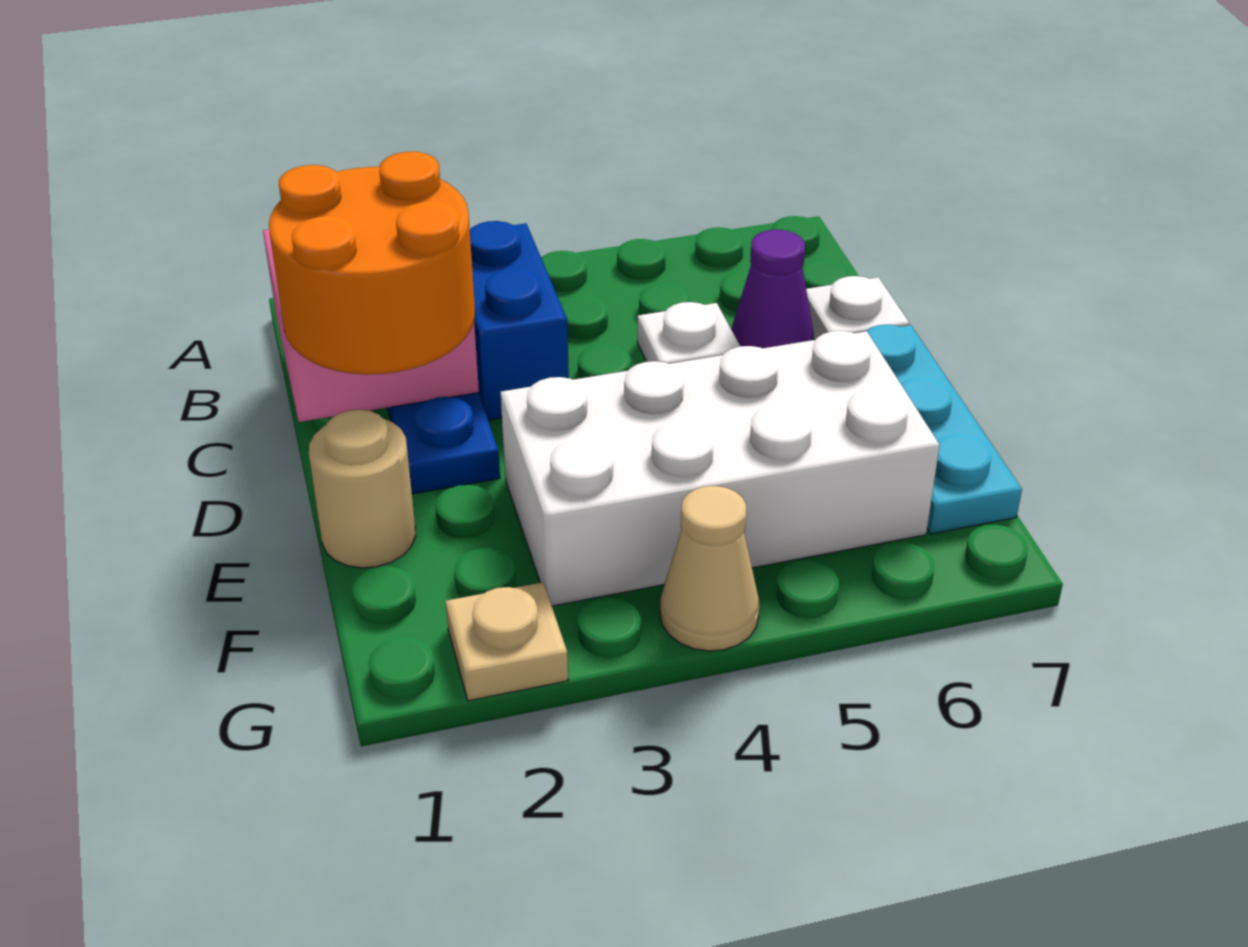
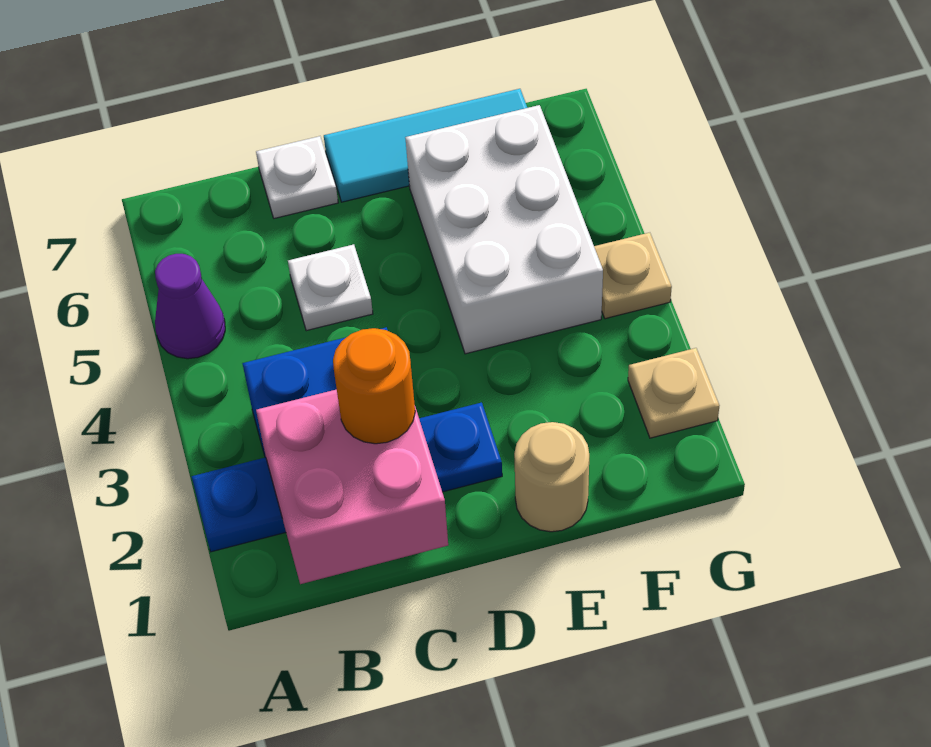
orange 2x2 round brick [269,152,475,374] -> orange 1x1 round brick [333,328,415,444]
purple 1x1 cone [731,230,814,348] -> purple 1x1 cone moved to [155,254,225,359]
cyan 1x3 plate [867,325,1022,534] -> cyan 1x3 tile [324,89,527,202]
white 2x4 brick [501,331,940,606] -> white 2x3 brick [405,105,603,354]
tan 1x1 cone [660,486,759,651] -> tan 1x1 plate [594,233,672,319]

